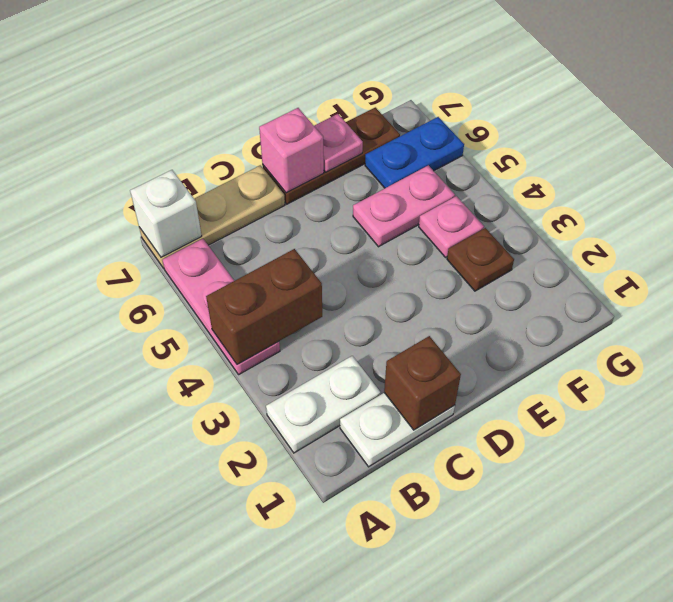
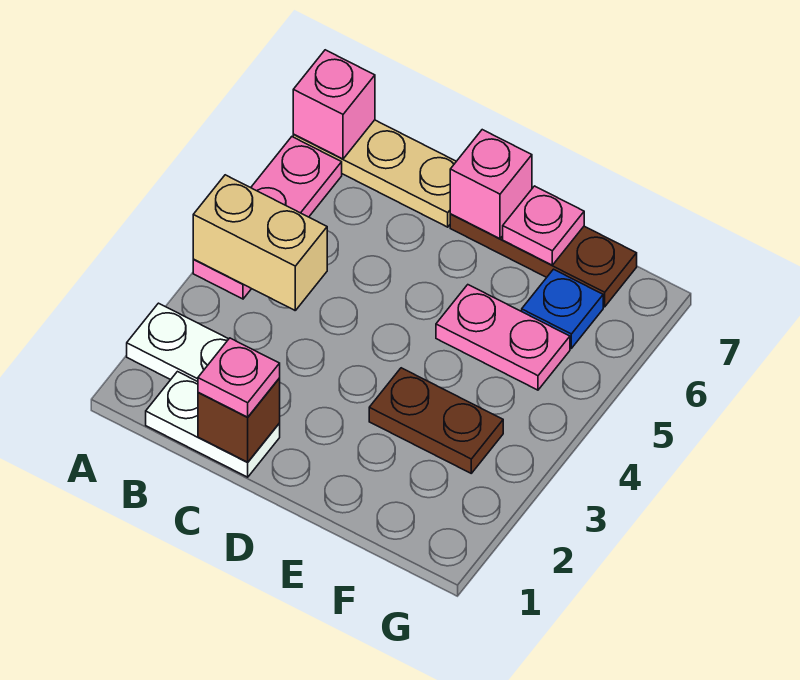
brown 1x2 brick [206,249,322,365] -> tan 1x2 brick [193,175,327,310]
white 1x1 brick [130,170,202,257] -> pink 1x1 brick [293,50,375,159]
brown 1x1 plate [447,228,514,291] -> brown 1x2 plate [369,368,503,473]
pink 1x1 plate [419,196,484,257] -> pink 1x1 plate moved to [198,338,280,417]
blue 1x2 plate [365,117,464,188] -> blue 1x1 plate [522,269,603,348]

